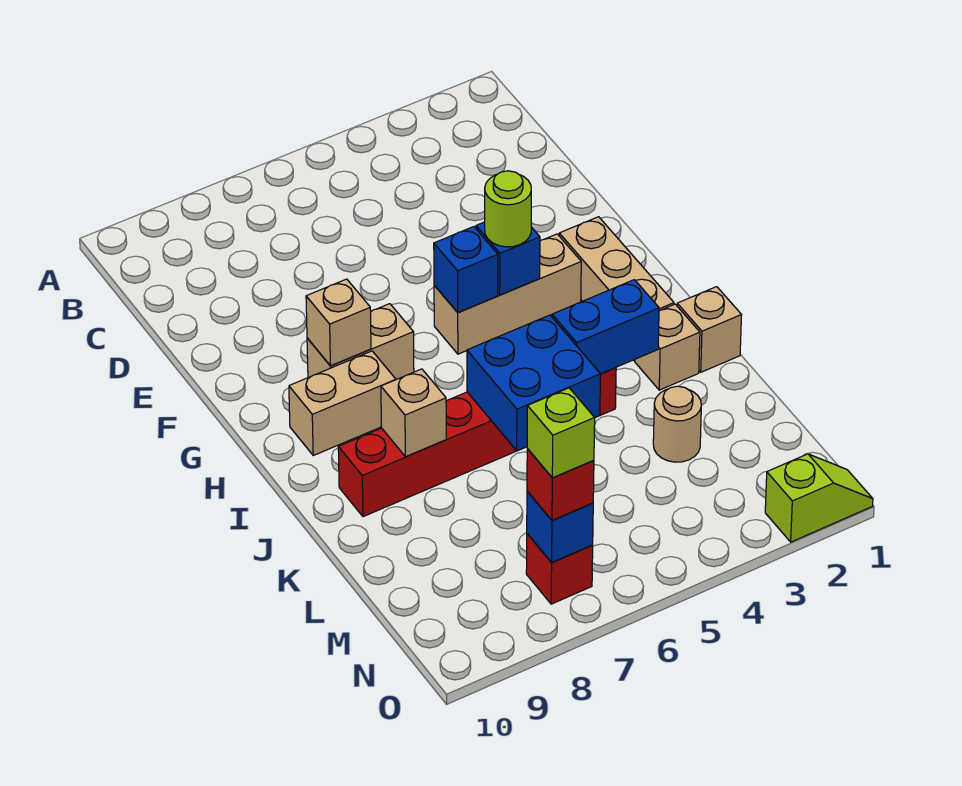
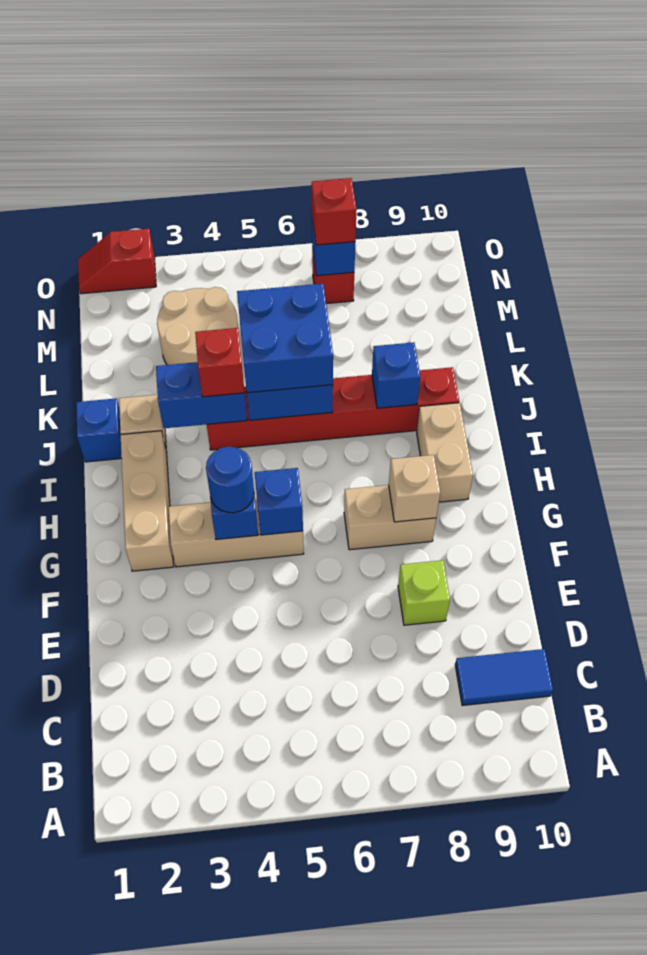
none -> blue 1x2 tile [455,649,553,706]
lime 1x1 round brick [485,171,531,247] -> blue 1x1 round brick [206,447,254,513]
tan 1x2 brick [289,351,396,455] -> tan 1x2 brick turned to [417,403,473,502]
tan 1x1 brick [677,287,742,372] -> blue 1x1 brick [76,398,122,462]
none -> red 1x1 brick [195,328,245,397]
none -> blue 2x2 brick [237,284,333,393]
tan 1x1 brick [381,369,446,457] -> blue 1x1 brick [372,342,420,408]
tan 1x1 round brick [653,386,701,462] -> tan 2x2 round brick [157,287,238,365]
lime 1x1 brick [527,388,595,478] -> lime 1x1 brick moved to [398,560,450,625]
lime 1x2 slope [765,454,873,542] -> red 1x2 slope [78,229,156,294]

